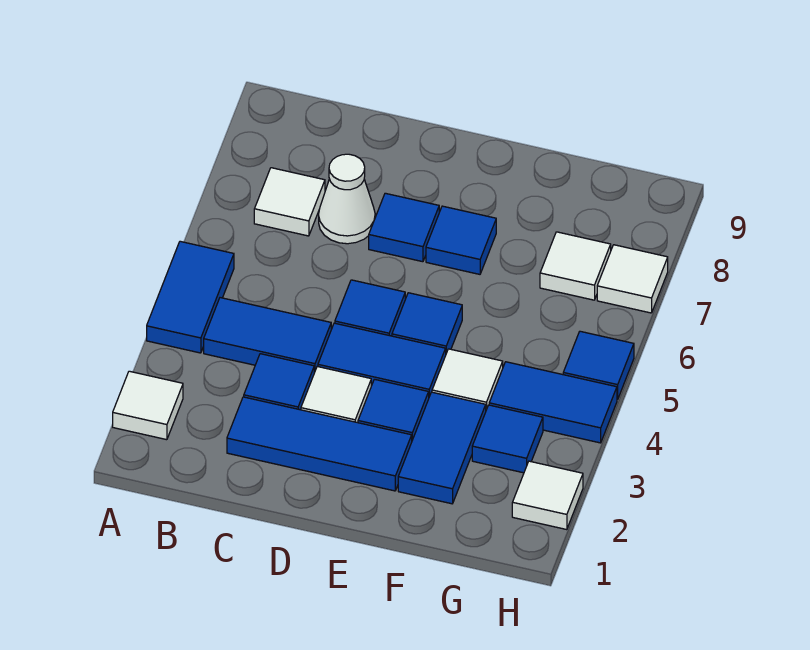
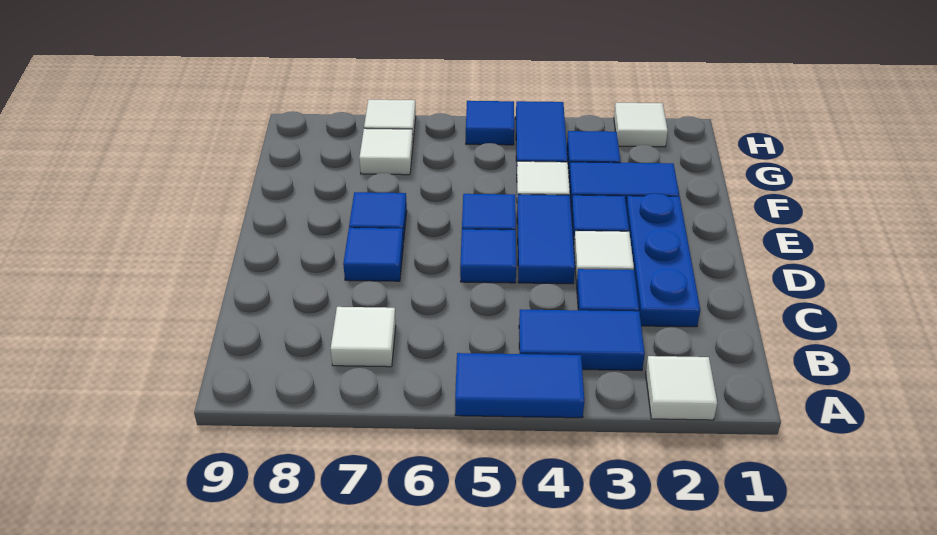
blue 1x2 tile [204,298,331,373] -> blue 1x2 tile turned to [519,309,645,370]
blue 1x3 tile [227,397,412,491] -> blue 1x3 plate [626,193,700,327]
white 1x1 cone [319,154,375,244] -> none

